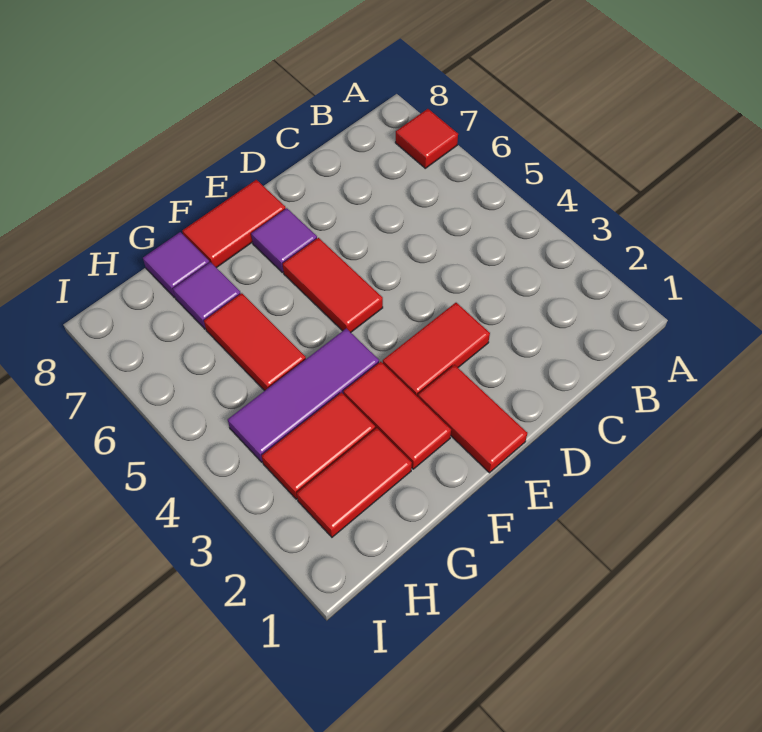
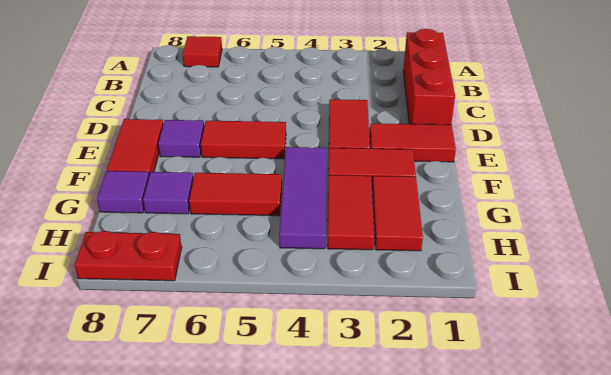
none -> red 1x3 brick [403,29,455,125]
none -> red 1x2 plate [75,231,182,281]

